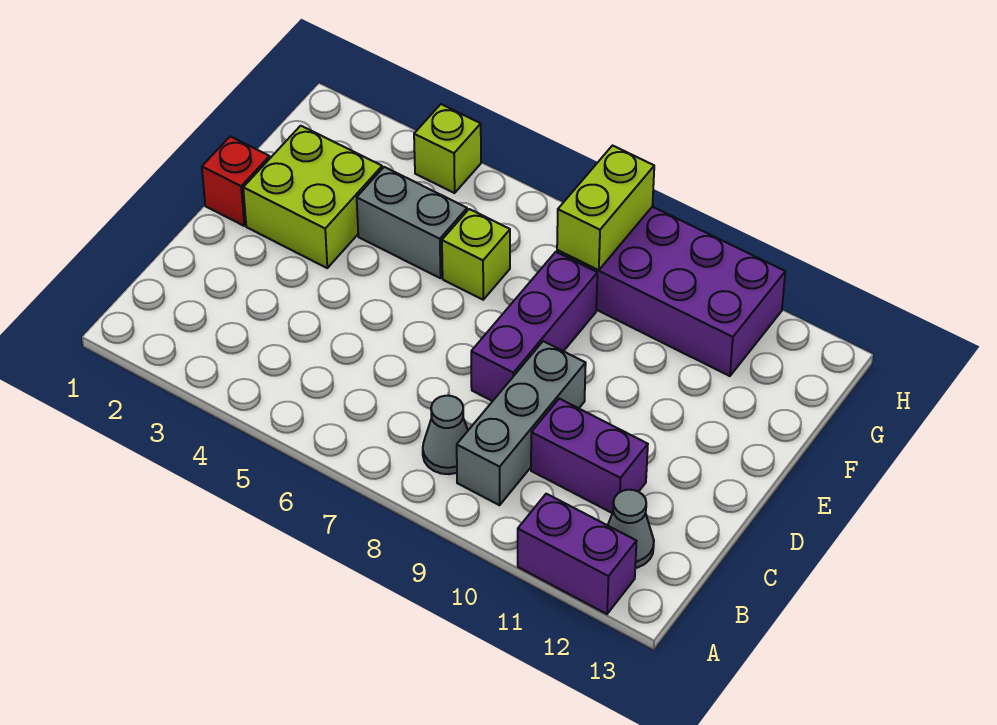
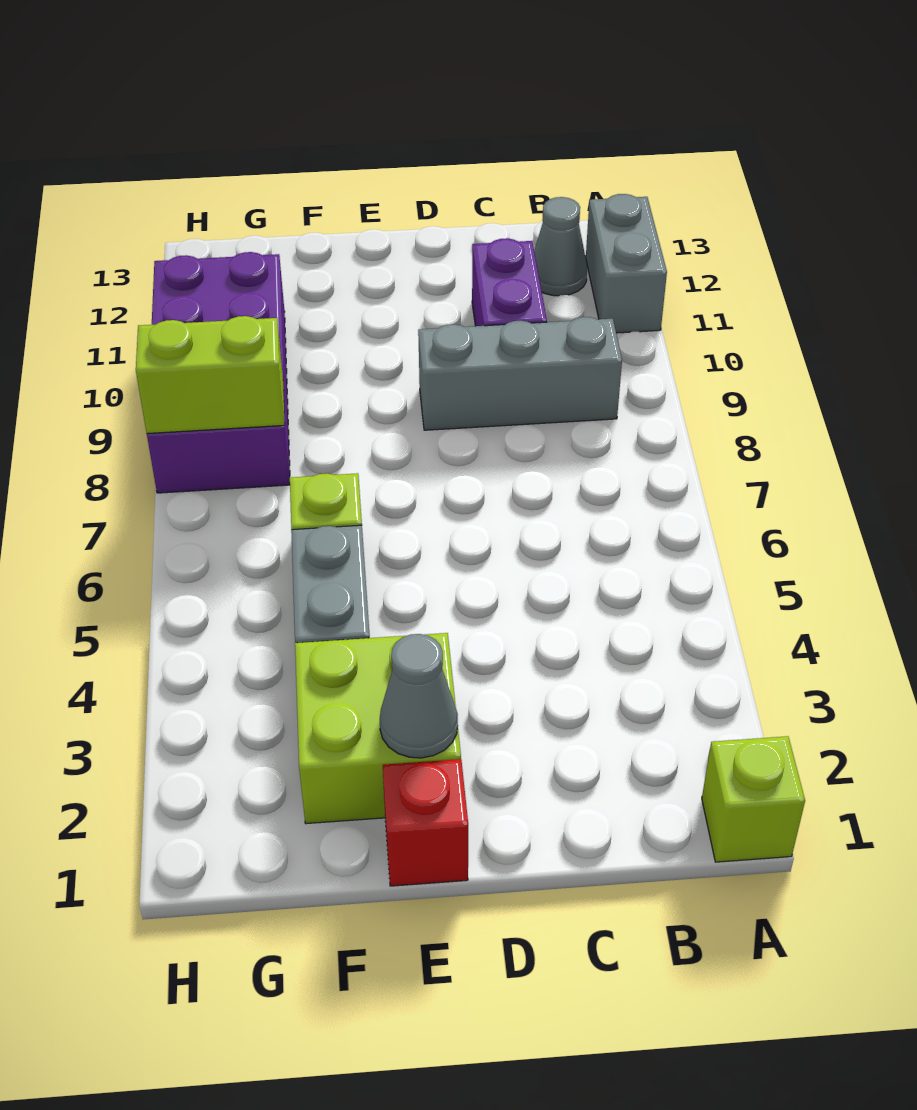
purple 1x2 brick [518,494,636,614] -> grey 1x2 brick [586,194,667,333]
grey 1x1 cone [423,396,468,474] -> grey 1x1 cone moved to [380,634,458,758]
purple 1x3 brick [471,252,597,401] -> none
lime 1x1 brick [414,104,481,193] -> lime 1x1 brick moved to [702,736,805,862]

